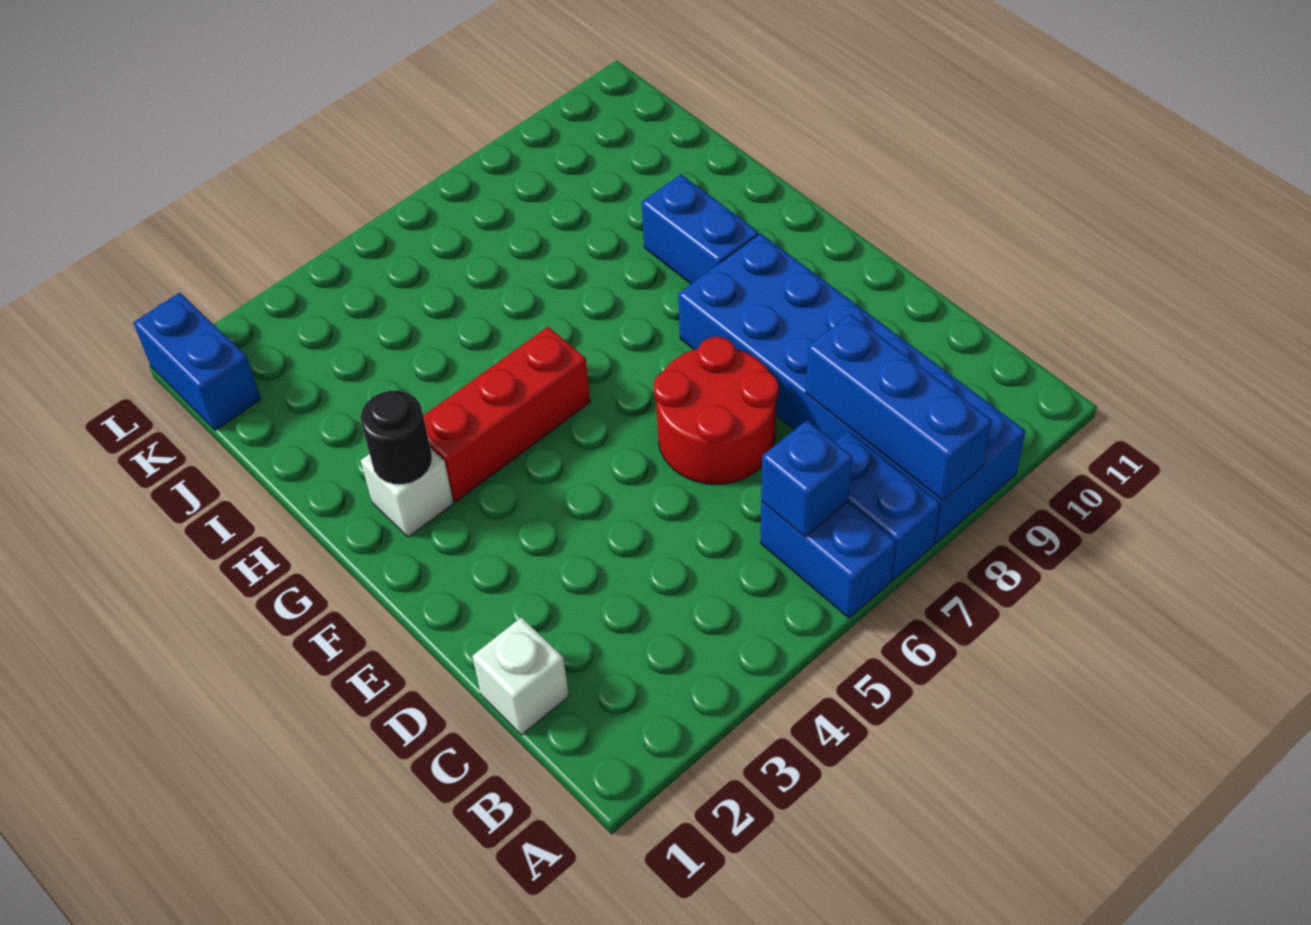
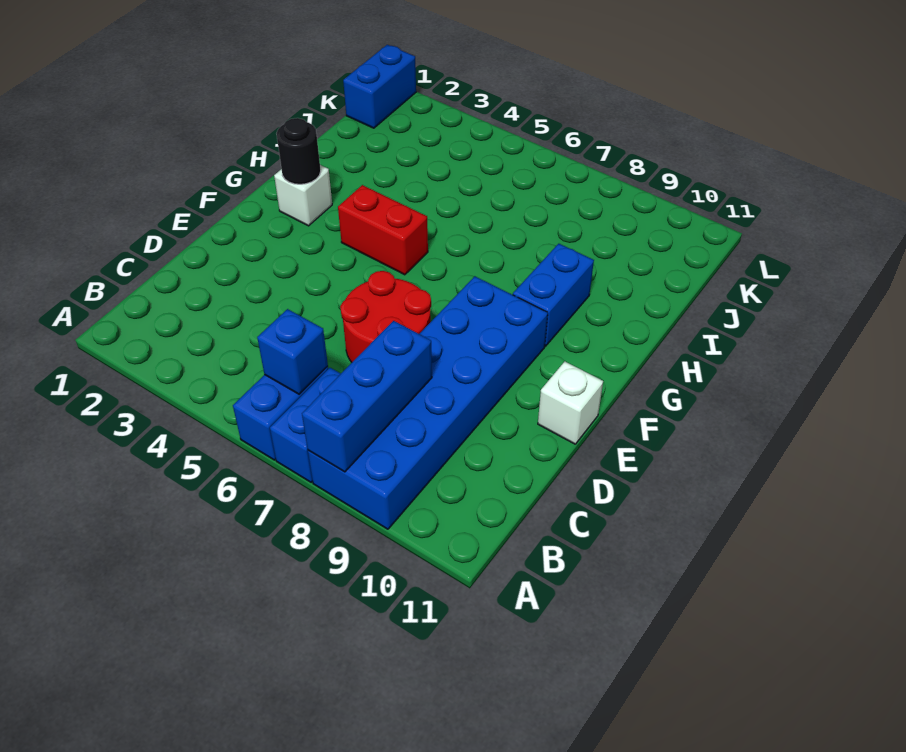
white 1x1 brick [472,617,569,735] -> white 1x1 brick moved to [538,361,603,444]
red 1x3 brick [423,327,590,502] -> red 1x2 brick [338,185,428,275]

